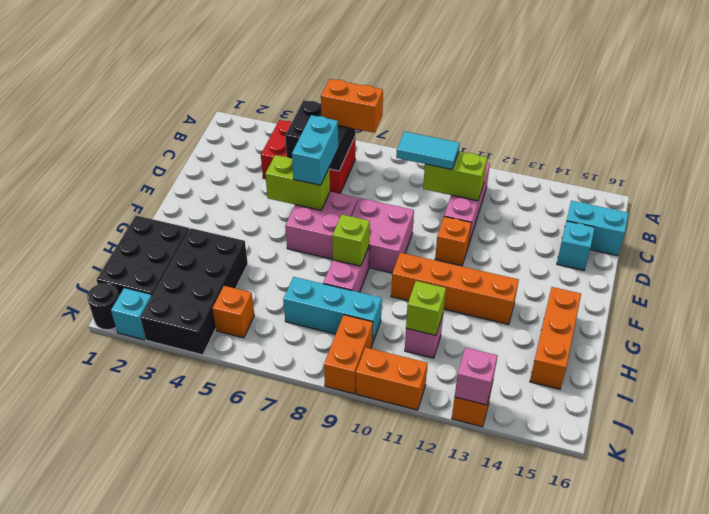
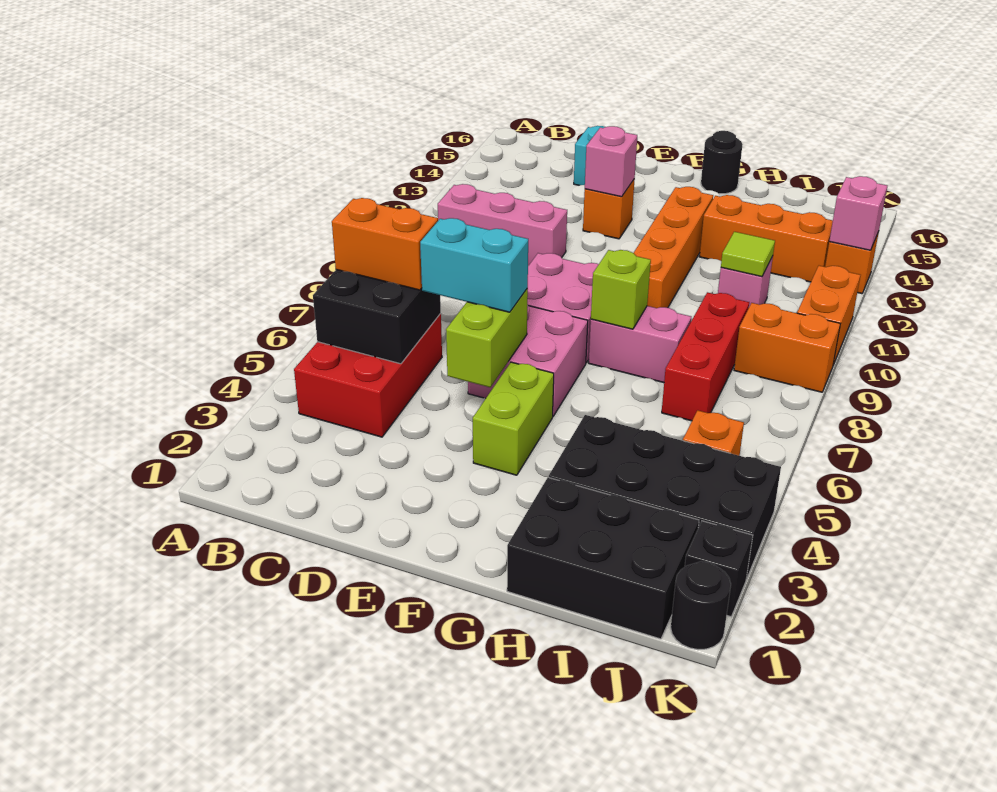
orange 1x2 brick [321,79,383,133] -> orange 1x2 brick turned to [332,198,438,290]
cyan 1x2 tile [396,131,460,170] -> none
lime 1x2 brick [423,151,487,201] -> lime 1x2 brick moved to [473,362,554,475]
cyan 1x2 brick [567,201,628,256] -> none
orange 1x1 brick [435,217,472,266] -> orange 1x1 brick moved to [583,179,635,239]
none -> pink 1x1 brick [585,126,637,197]
orange 1x3 brick [530,287,581,389] -> orange 1x3 brick moved to [699,195,833,282]
none -> black 1x1 round brick [701,131,743,194]
cyan 1x3 brick [283,277,382,343] -> red 1x3 brick [662,292,749,421]
lime 1x1 brick [406,281,446,335] -> lime 1x1 tile [721,232,775,277]
cyan 1x1 brick [111,288,152,340] -> black 1x1 brick [685,521,753,617]

